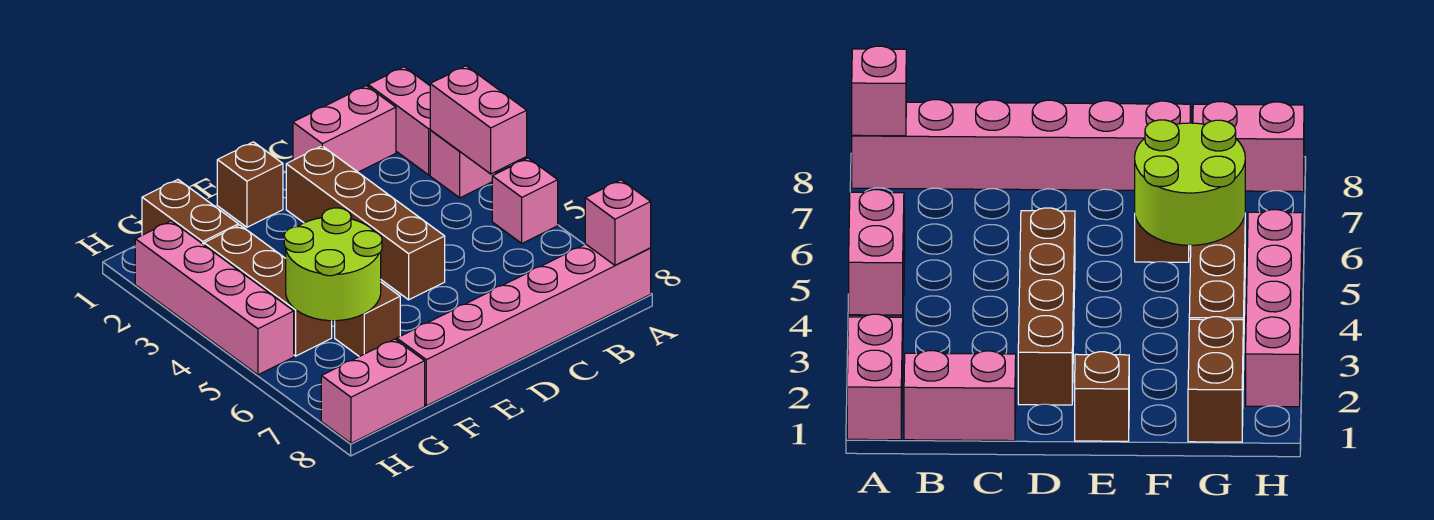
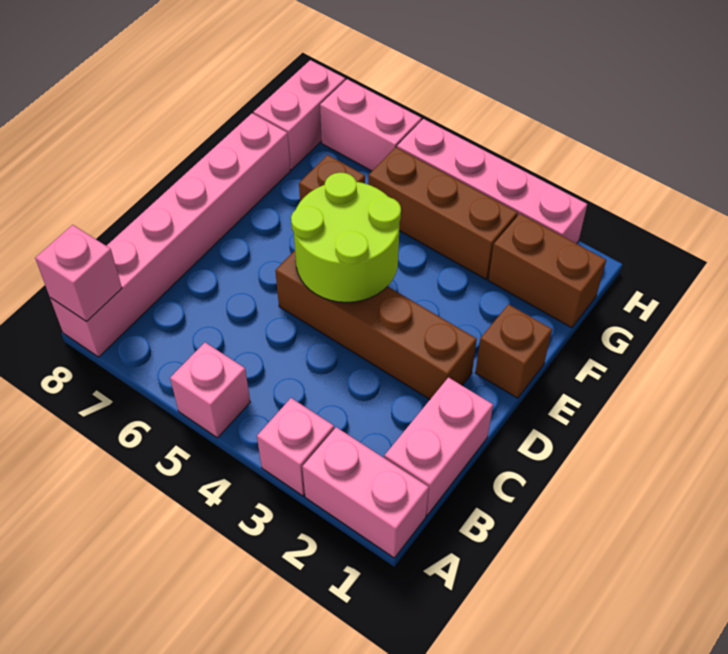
pink 1x2 brick [430,66,527,174] -> pink 1x2 brick moved to [320,79,422,171]
lime 2x2 round brick [284,208,382,321] -> lime 2x2 round brick moved to [291,173,401,302]

